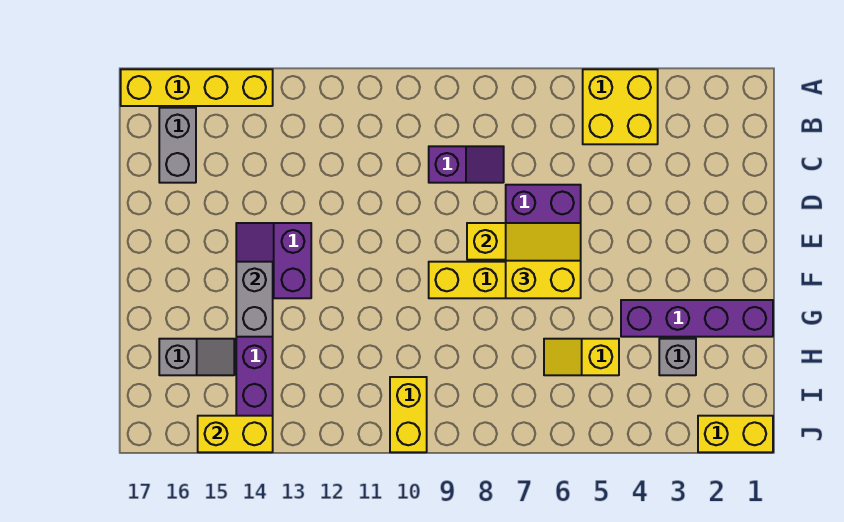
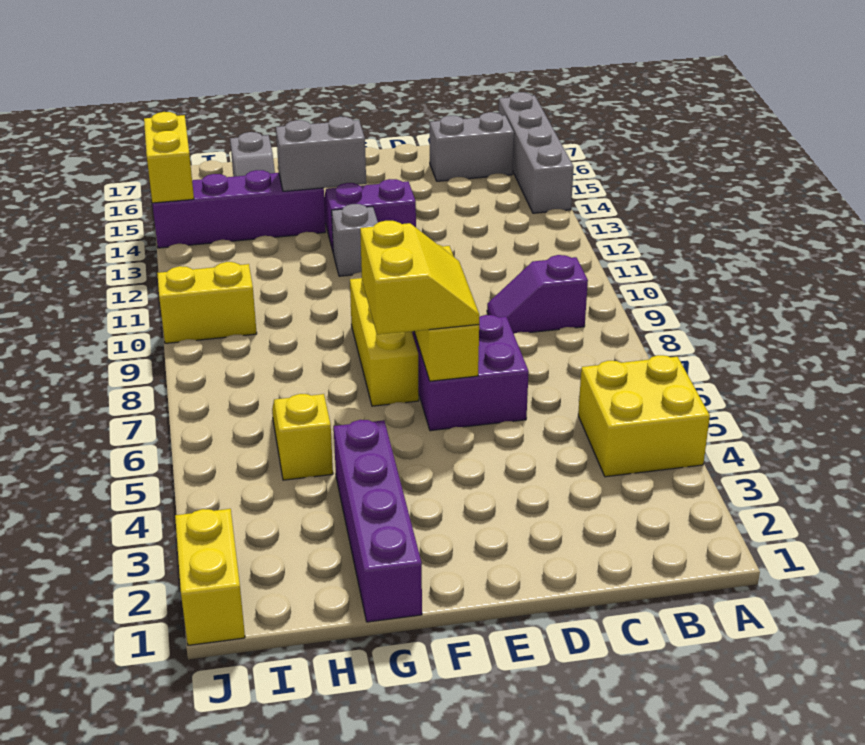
yellow 1x4 brick [121,69,273,106] -> grey 1x4 brick [499,92,574,213]
purple 1x2 slope [429,146,504,183] -> purple 1x2 slope turned to [487,255,588,334]
grey 1x1 brick [659,339,696,375] -> grey 1x1 brick moved to [332,204,378,276]

